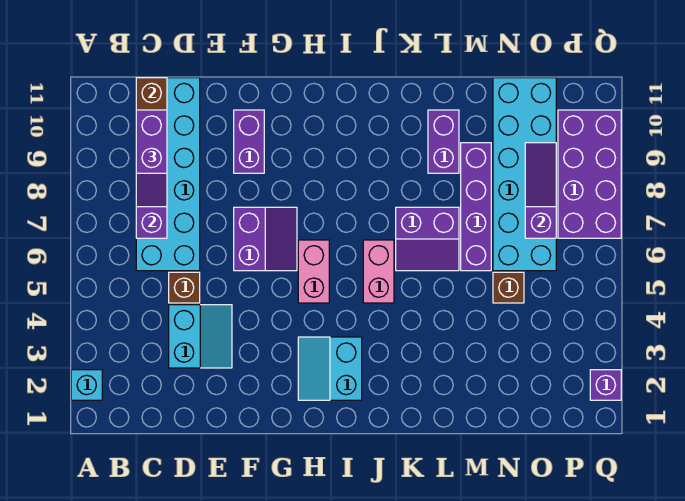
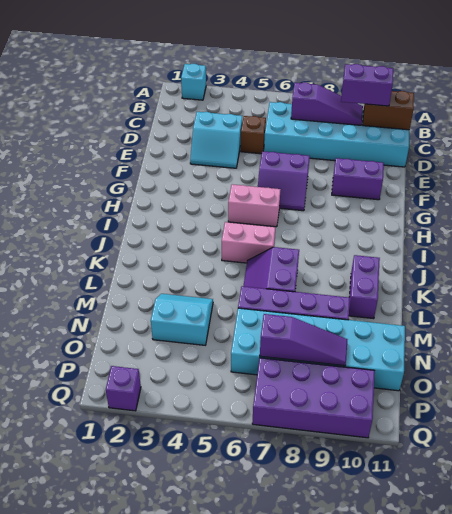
cyan 2x2 slope [298,337,362,400] -> cyan 2x2 slope moved to [151,294,213,345]
purple 1x2 brick [428,110,459,173] -> purple 1x2 brick turned to [349,255,380,319]
brown 1x1 brick [493,272,524,303] -> none

